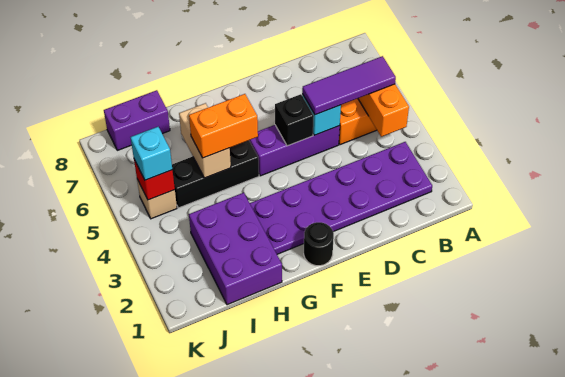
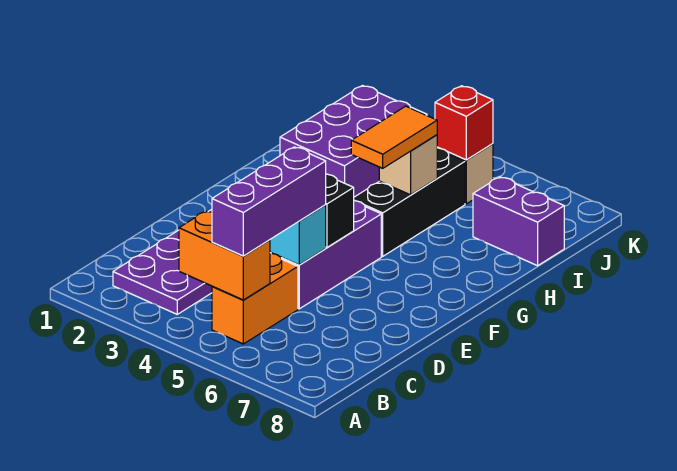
purple 1x3 tile [302,56,396,115] -> purple 1x3 brick [212,147,326,256]
black 1x1 round brick [304,222,334,266] -> none
orange 1x2 brick [189,94,258,158] -> orange 1x2 tile [351,106,437,168]
purple 2x3 brick [189,193,282,305] -> purple 2x3 brick turned to [280,86,427,197]
tan 1x2 brick [179,103,231,178] -> tan 1x1 brick [379,135,437,195]
purple 1x2 brick [104,90,170,150] -> purple 1x2 brick turned to [473,177,564,266]
cyan 1x1 brick [131,127,172,180] -> none

